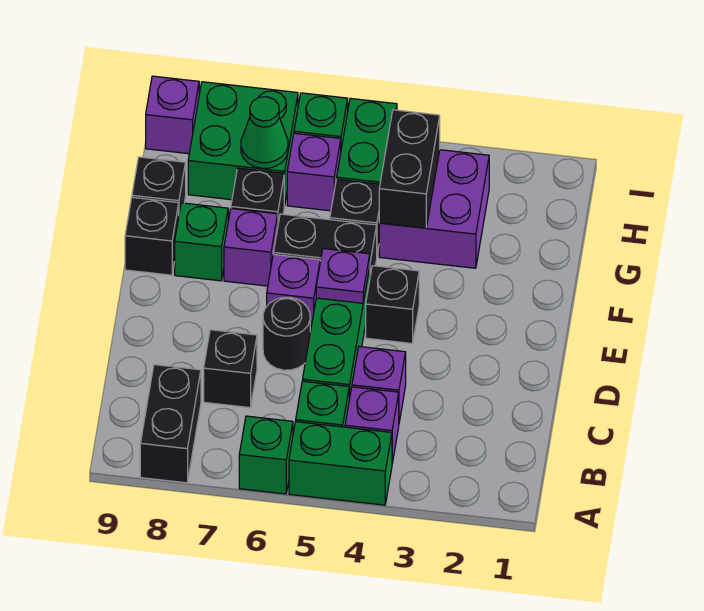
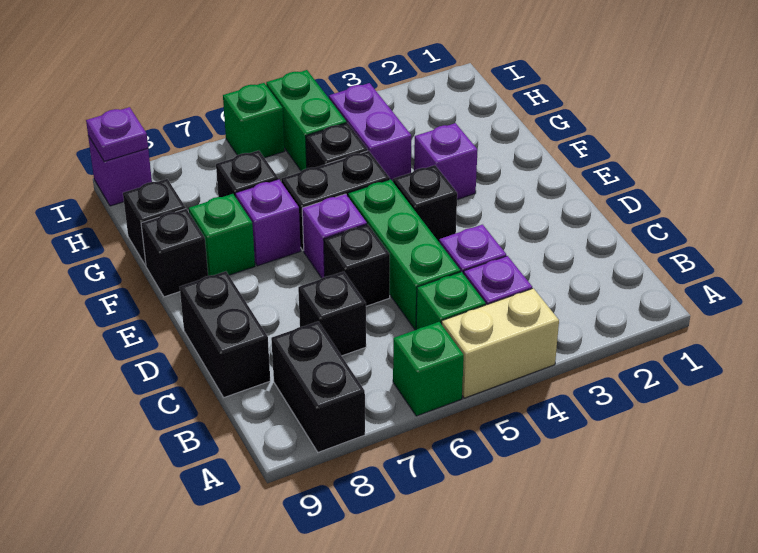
green 1x2 brick [289,422,392,505] -> tan 1x2 brick [442,288,559,398]
black 1x1 round brick [263,298,310,370] -> black 1x1 brick [324,224,390,306]
purple 1x1 plate [316,249,370,303] -> purple 1x1 plate moved to [86,107,148,161]
purple 2x2 brick [379,150,489,268] -> purple 1x2 brick [329,83,411,181]
black 1x2 brick [379,110,440,228] -> black 1x2 brick moved to [180,271,270,397]
purple 1x1 brick [287,133,341,211] -> purple 1x1 brick moved to [414,123,478,199]
green 2x2 brick [188,82,298,205] -> none
green 1x1 cone [241,97,288,168] -> none

